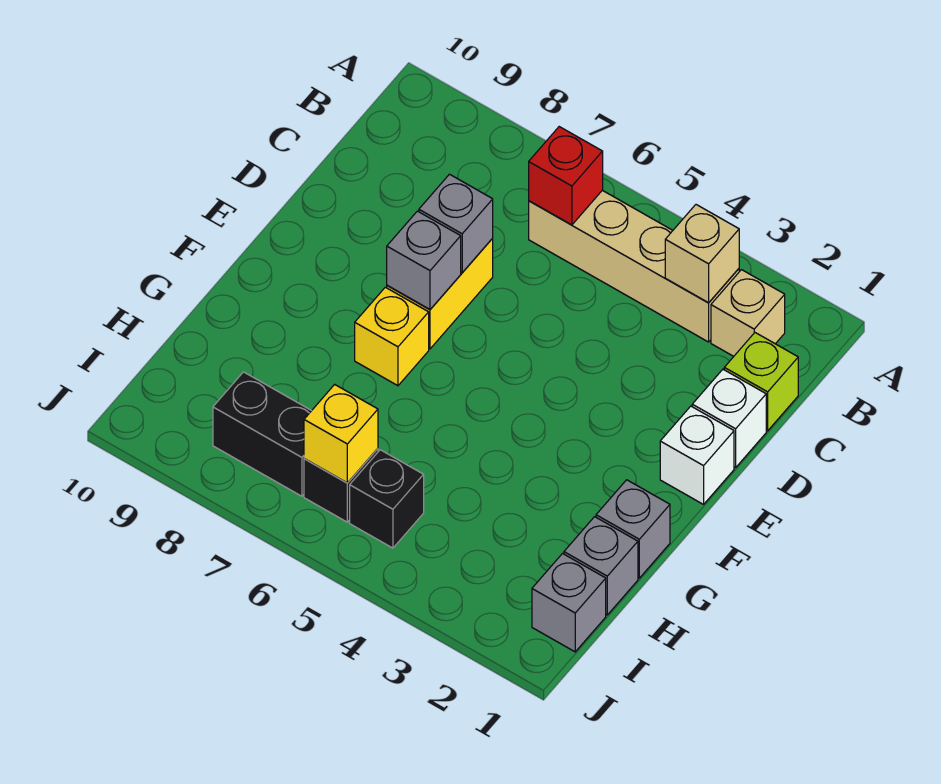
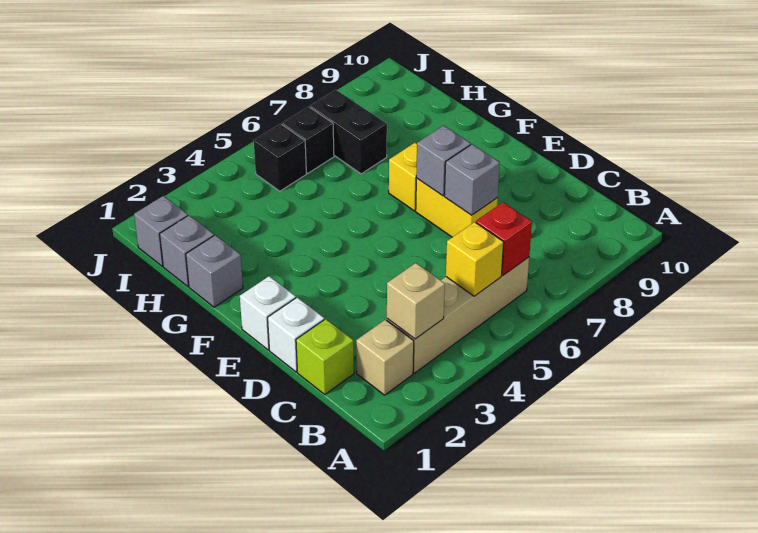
yellow 1x1 brick [304,384,378,483] -> yellow 1x1 brick moved to [446,222,504,296]
black 1x2 brick [213,372,311,496] -> black 1x2 brick turned to [310,90,387,174]

